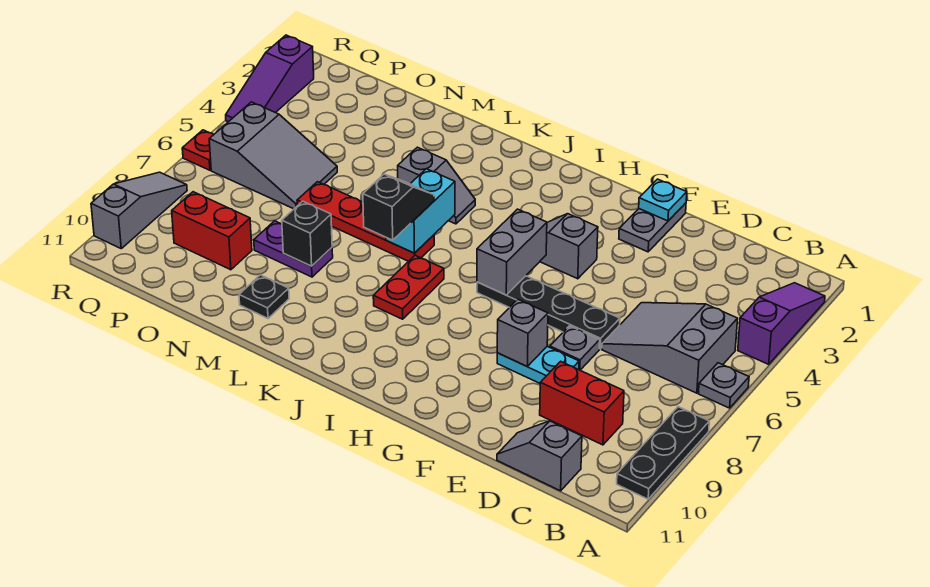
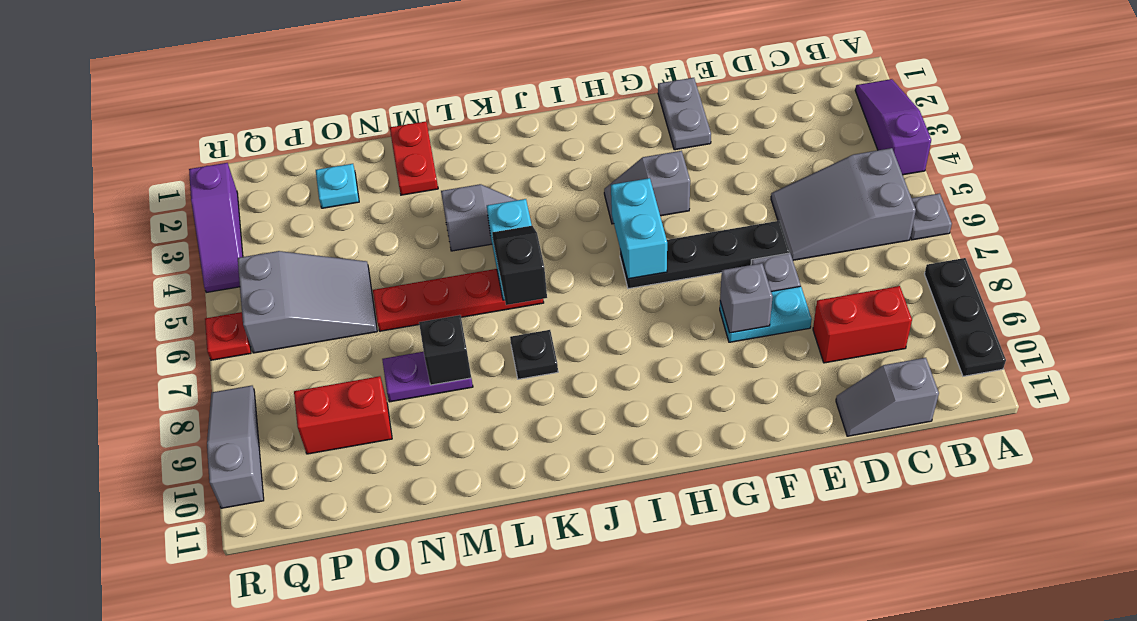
cyan 1x1 plate [639,179,687,221] -> cyan 1x1 plate moved to [316,164,359,208]
grey 1x2 brick [477,209,547,295] -> cyan 1x2 brick [611,178,667,279]
red 1x2 plate [373,255,444,319] -> red 1x2 plate moved to [390,122,438,195]
black 1x1 plate [239,275,289,318] -> black 1x1 plate moved to [510,330,558,379]

